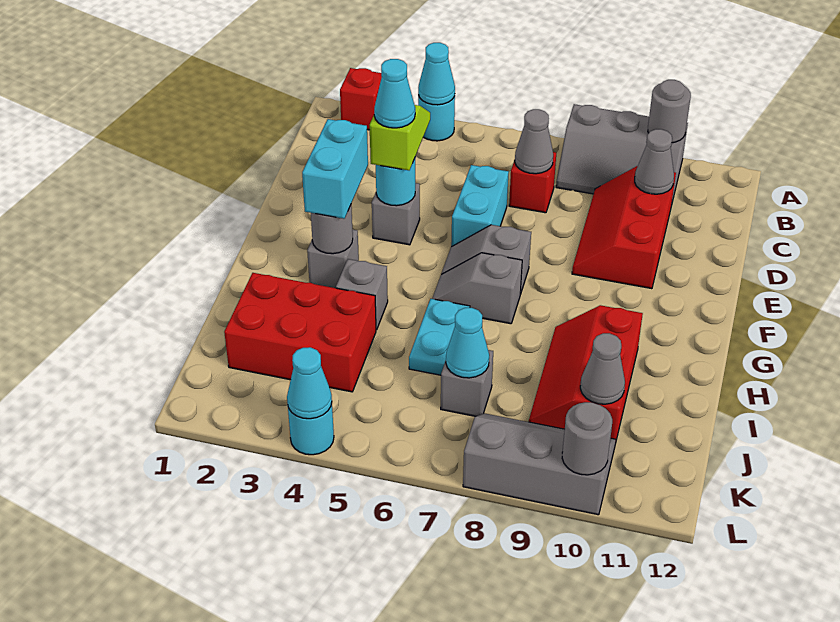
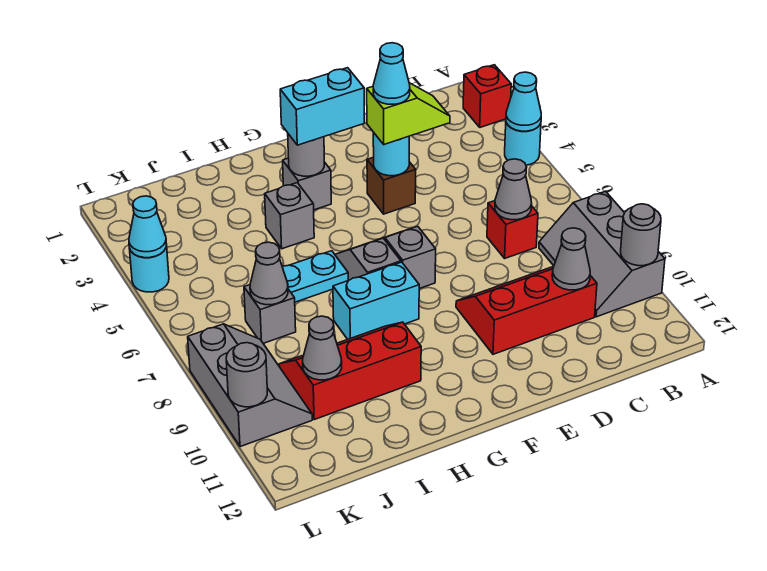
cyan 1x2 brick [451,165,509,247] -> cyan 1x2 brick moved to [333,262,419,339]
grey 1x1 brick [372,183,420,245] -> brown 1x1 brick [367,157,416,214]
red 2x3 brick [224,273,376,392] -> none
cyan 1x1 cone [446,308,489,378] -> grey 1x1 cone [250,242,288,305]

